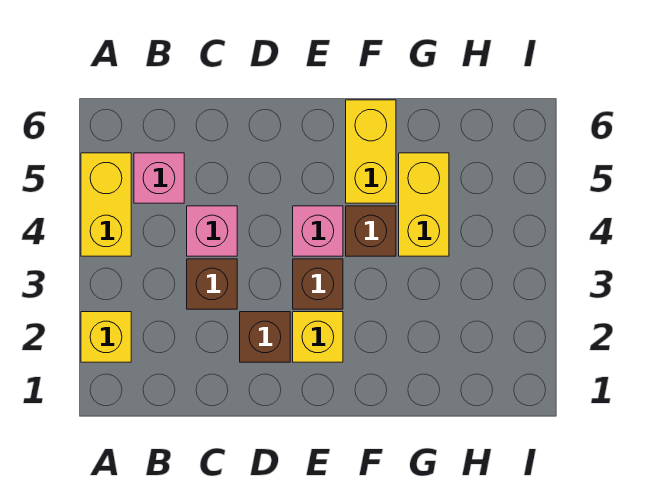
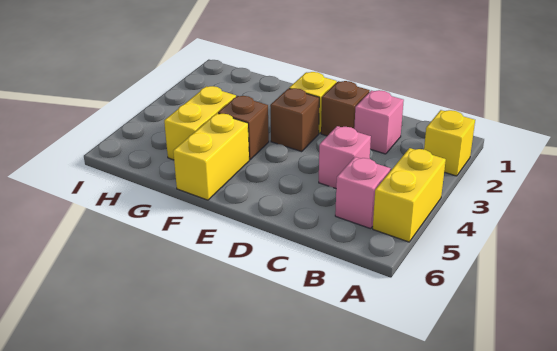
brown 1x1 brick [187,259,237,309] -> none
pink 1x1 brick [293,206,343,256] -> pink 1x1 brick moved to [354,90,404,154]

